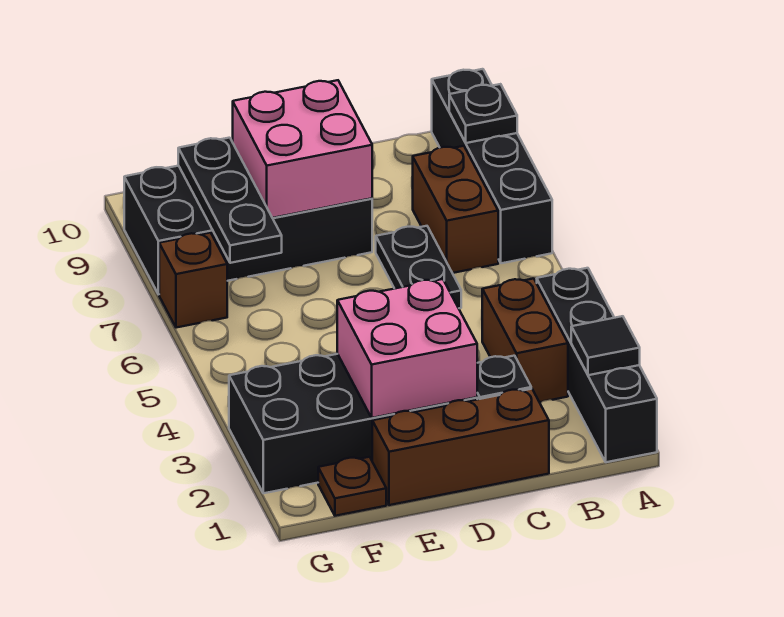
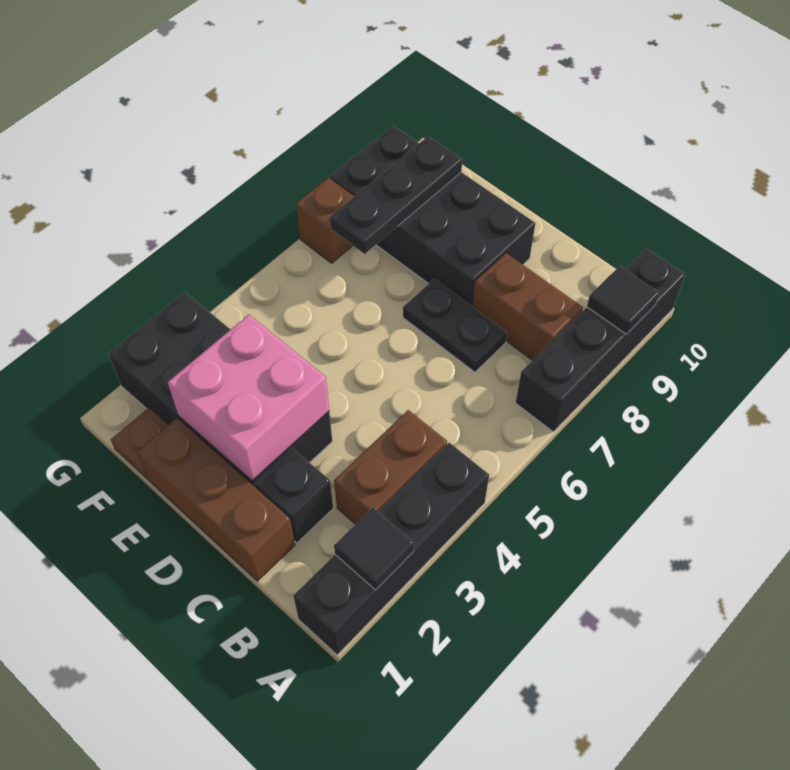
black 1x1 plate [449,84,517,143] -> black 1x1 tile [587,266,660,334]
brown 1x2 brick [413,146,498,273] -> brown 1x2 brick turned to [472,253,583,360]
black 1x2 plate [376,226,461,308] -> black 1x2 plate turned to [403,279,507,372]
pink 2x2 brick [233,80,372,218] -> none

